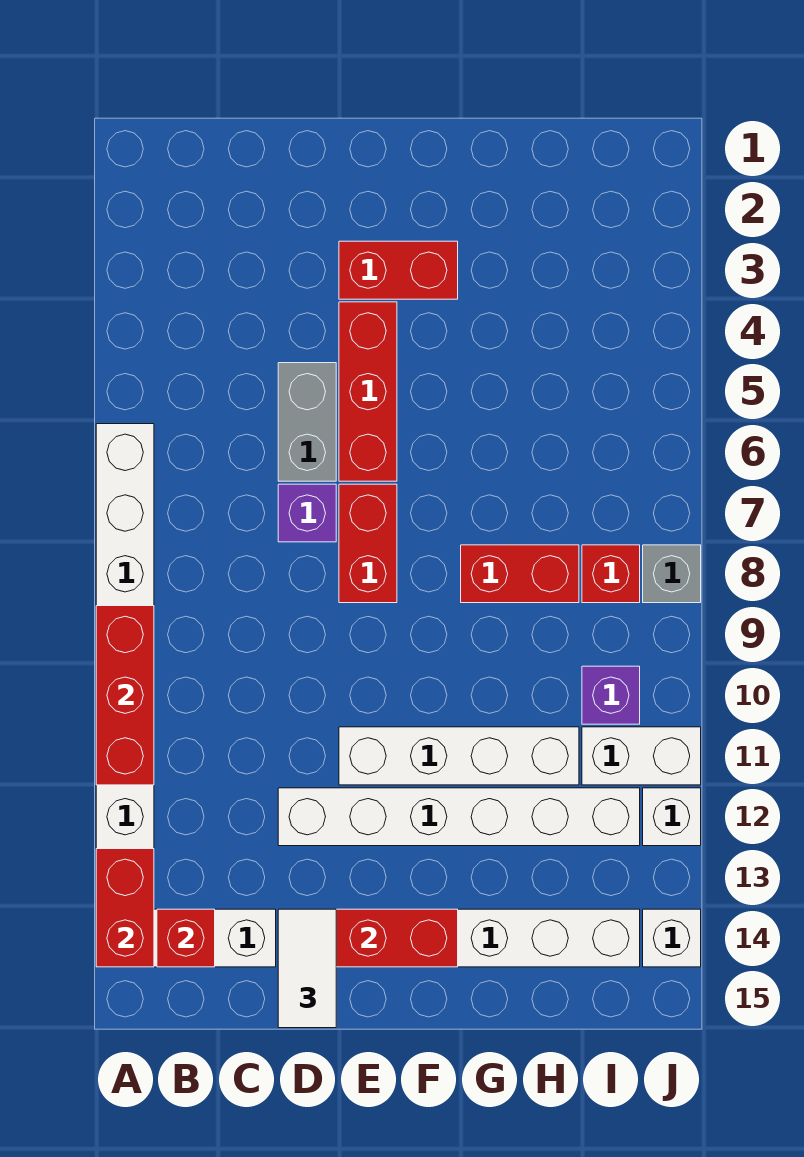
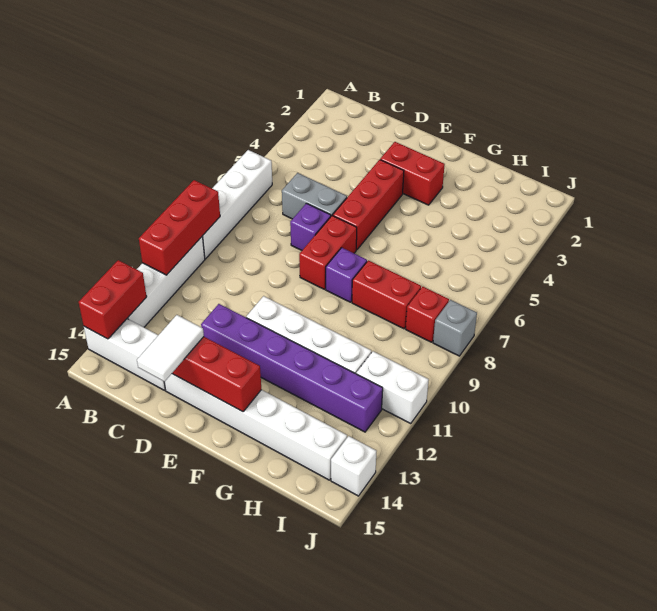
red 1x1 brick [157,909,215,967] -> none
grey 1x2 brick [278,363,336,481] -> grey 1x2 brick turned to [282,173,347,219]
white 1x6 brick [278,788,640,846] -> purple 1x6 brick [201,304,383,432]
purple 1x1 brick [582,666,640,724] -> purple 1x1 brick moved to [326,248,367,302]
white 1x1 brick [643,788,701,846] -> none

